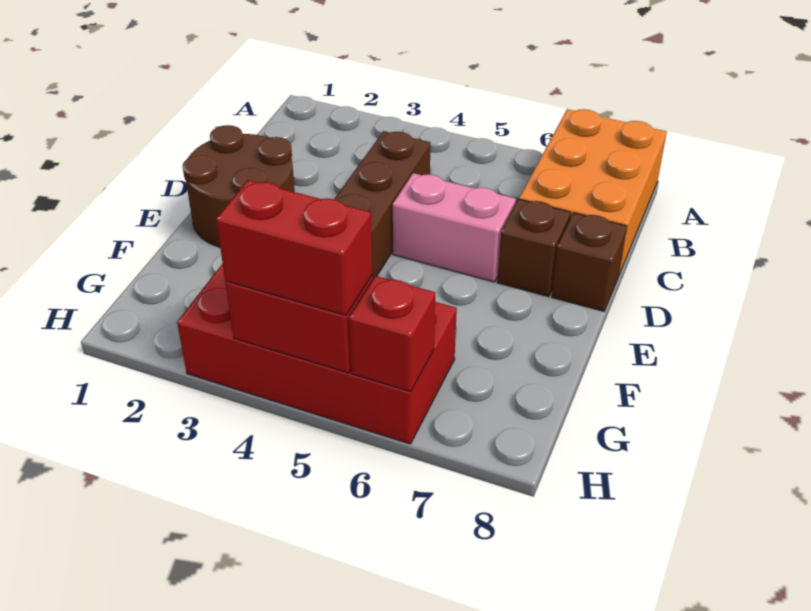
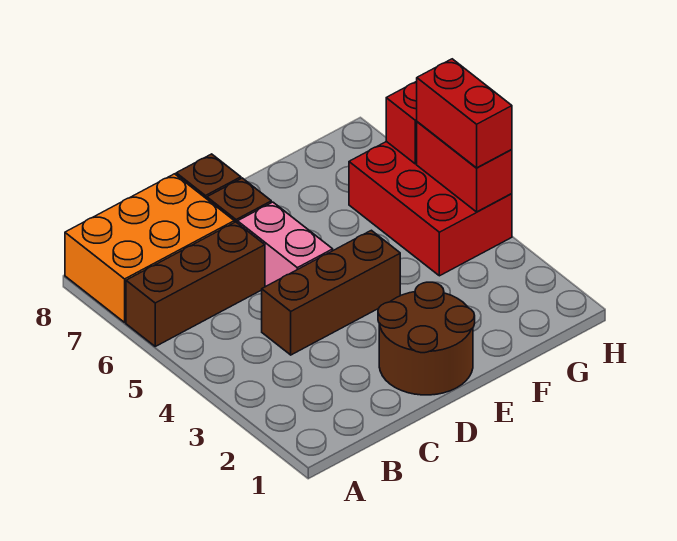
none -> brown 1x3 brick [126,222,265,346]
red 2x4 brick [177,264,457,444] -> red 2x3 brick [349,141,512,276]

